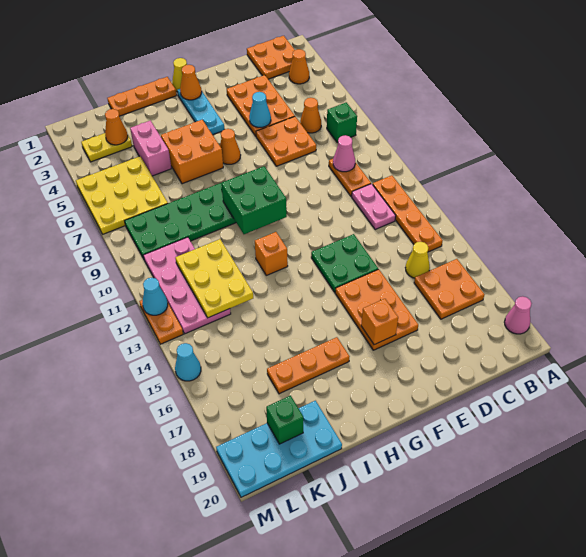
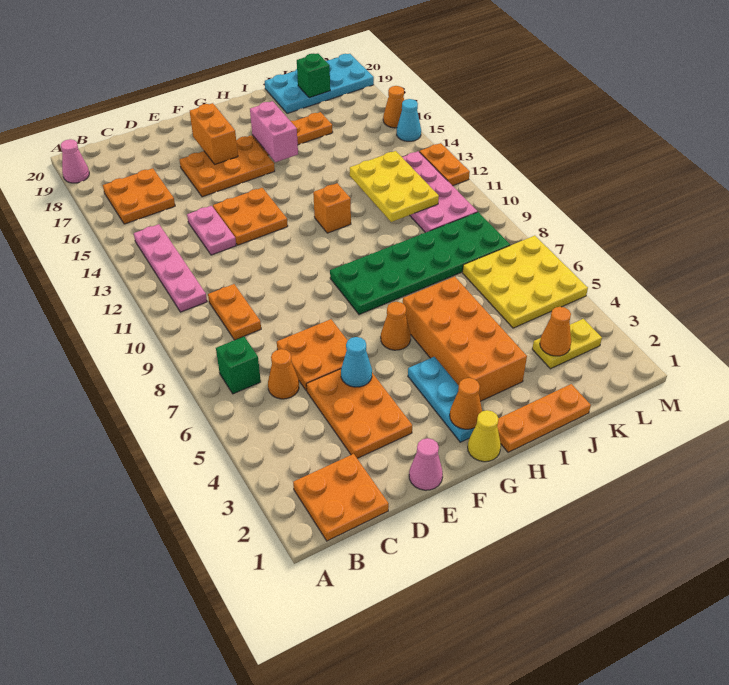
orange 1x1 cone [289,49,309,84] -> orange 1x1 cone moved to [383,86,404,128]
orange 1x4 plate [373,175,443,252] -> pink 1x4 plate [134,224,207,312]
pink 1x1 cone [333,135,355,172] -> pink 1x1 cone moved to [409,438,443,490]
pink 1x2 plate [352,184,396,230] -> pink 1x2 plate moved to [187,206,236,255]
yellow 1x1 cone [405,242,430,278] -> none
green 2x2 plate [311,234,378,292] -> orange 2x2 plate [213,188,288,245]
orange 2x3 plate [335,269,418,350] -> orange 2x3 plate turned to [180,136,275,197]
orange 1x1 brick [361,299,398,345] -> orange 1x2 brick [190,103,238,164]
green 2x2 brick [221,166,287,234] -> none
orange 2x2 brick [161,120,223,184] -> orange 2x4 brick [403,277,527,401]
pink 1x2 brick [130,120,171,176] -> pink 1x2 brick moved to [250,101,298,162]
cyan 1x1 cone [142,278,168,315] -> none

